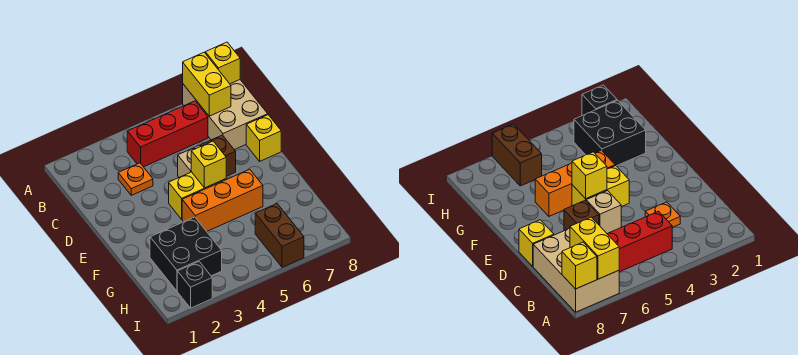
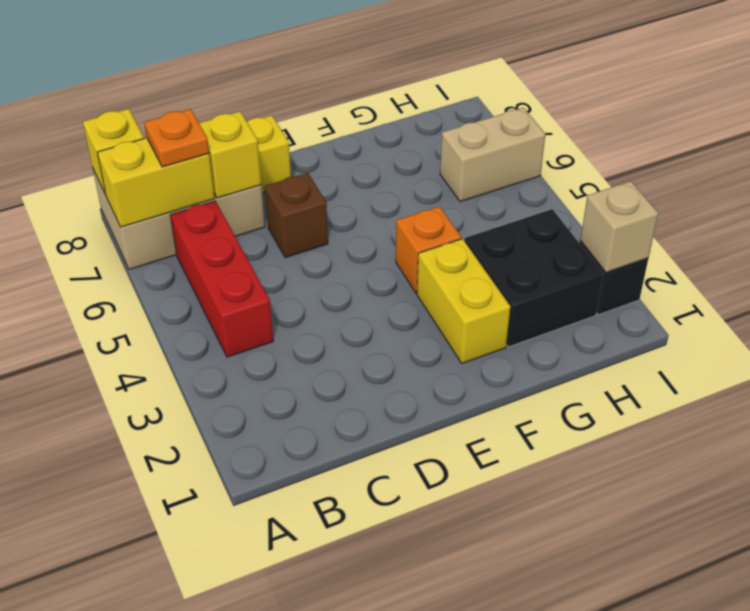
orange 1x1 plate [118,163,153,195] -> orange 1x1 plate moved to [144,109,209,167]
tan 1x1 brick [178,145,201,177] -> tan 1x1 brick moved to [580,181,658,272]
yellow 1x2 brick [169,172,226,219] -> yellow 1x2 brick moved to [417,239,511,363]
yellow 1x1 brick [191,141,226,188] -> yellow 1x1 brick moved to [199,112,261,198]
orange 1x3 brick [182,169,263,231] -> orange 1x1 brick [396,206,461,293]
brown 1x2 brick [255,204,304,267] -> tan 1x2 brick [440,108,545,202]

